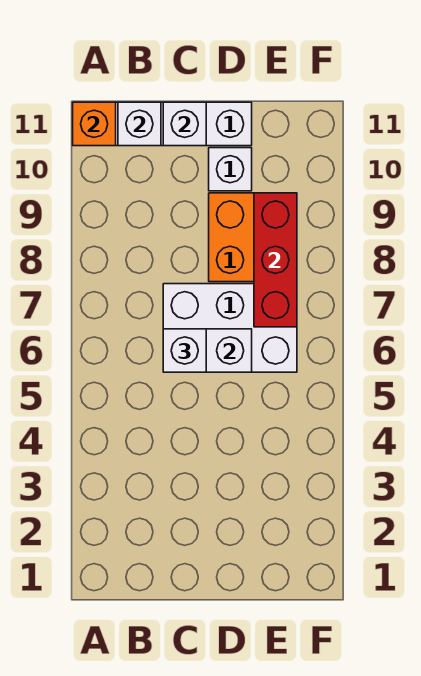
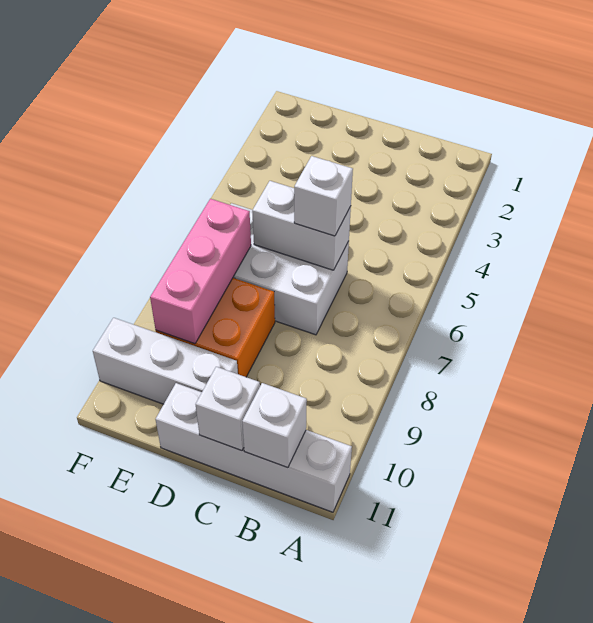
orange 1x1 brick [73,102,116,146] -> none
white 1x1 brick [209,148,252,191] -> white 1x3 brick [93,318,238,404]
red 1x3 brick [254,193,297,327] -> pink 1x3 brick [150,199,251,344]

